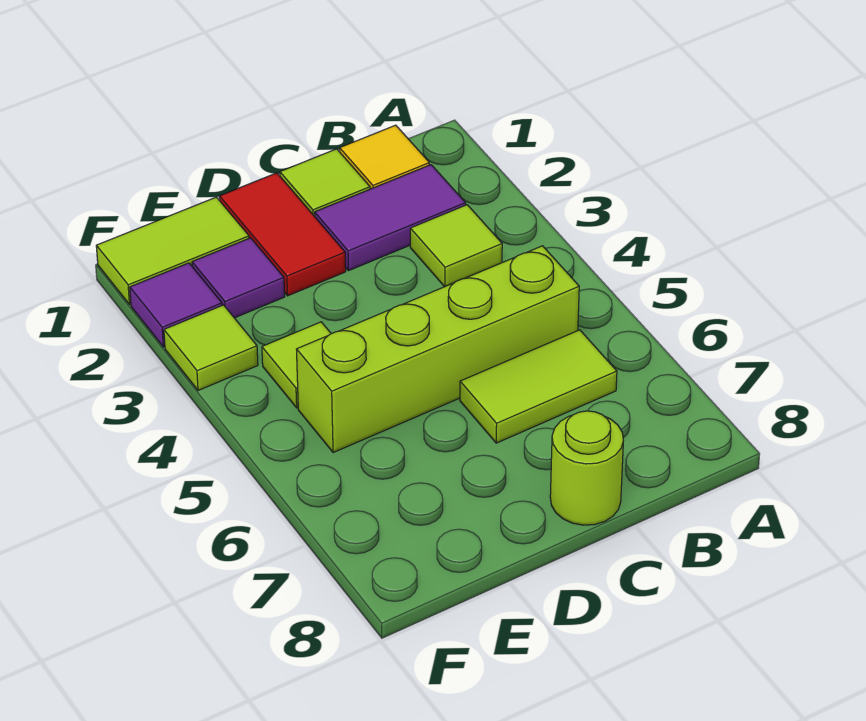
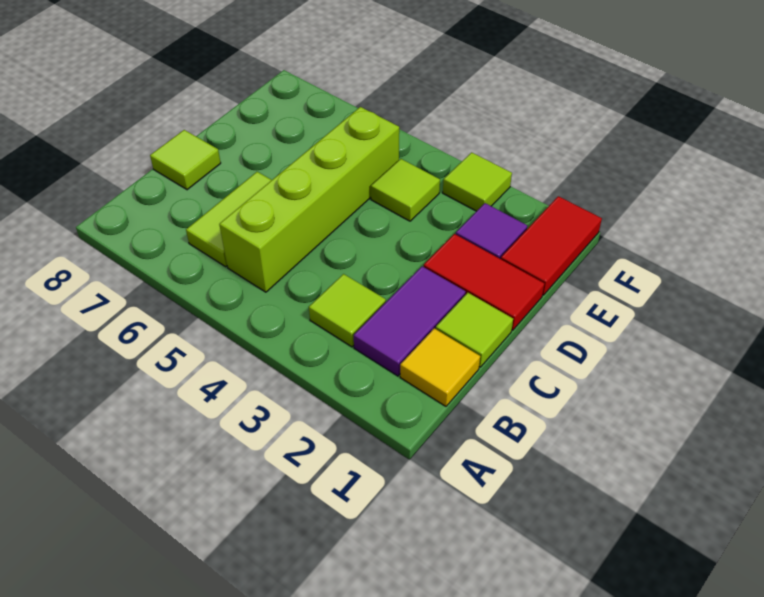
lime 1x1 round brick [550,411,623,525] -> lime 1x1 tile [150,130,221,190]
lime 1x2 tile [96,197,249,305] -> red 1x2 tile [501,196,602,295]
purple 1x1 tile [130,263,222,347] -> none

